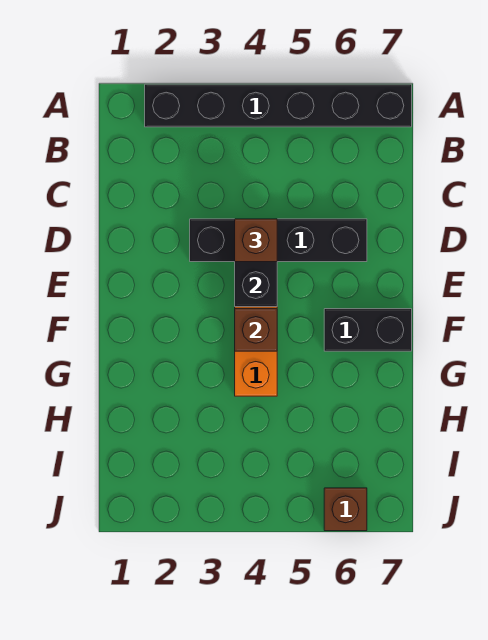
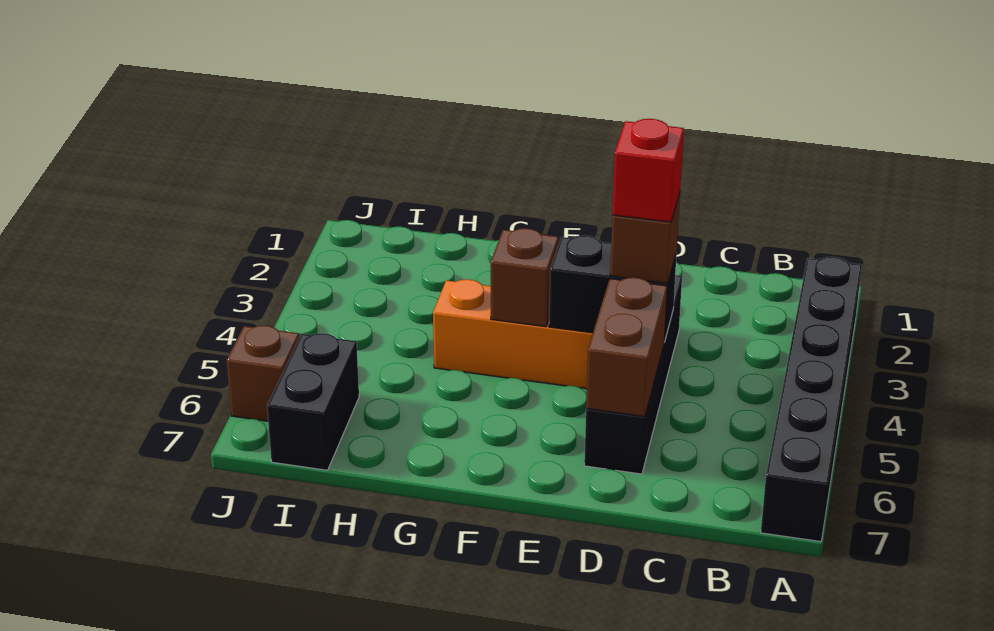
none -> red 1x1 brick [612,119,684,222]
none -> brown 1x2 brick [586,277,667,417]
black 1x2 brick [324,309,412,351] -> black 1x2 brick moved to [267,333,359,470]

